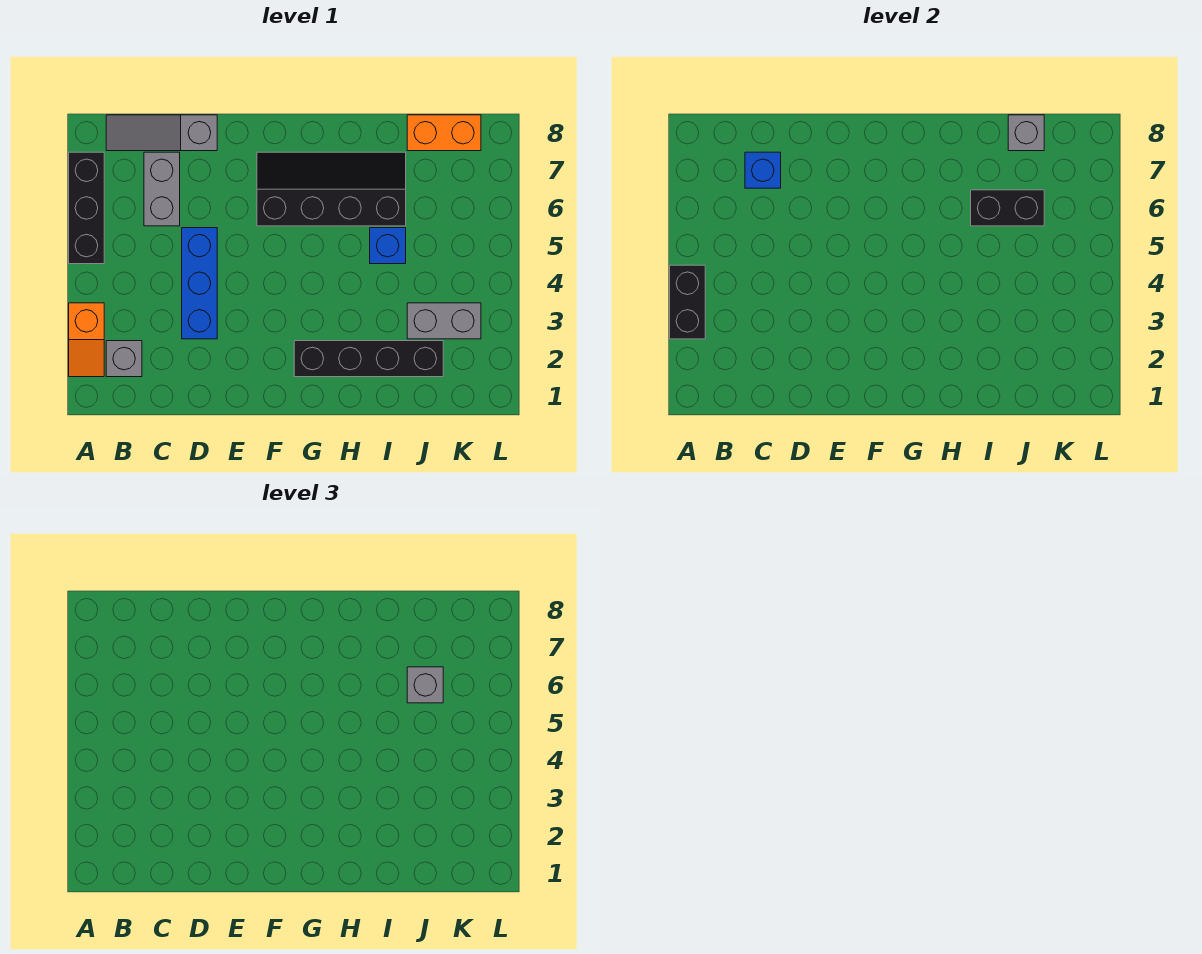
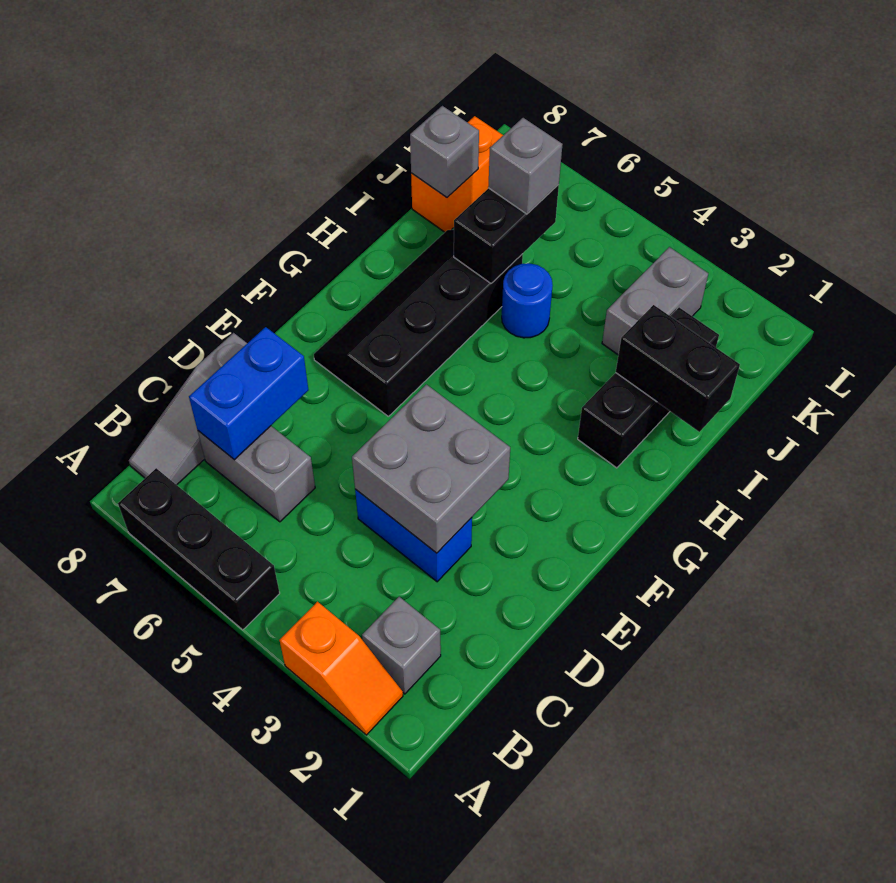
black 1x2 brick [670,265,705,339] -> black 1x2 brick moved to [616,305,740,432]
blue 1x1 brick [745,152,781,188] -> blue 1x2 brick [189,327,308,460]
blue 1x3 brick [182,228,217,339] -> blue 1x2 brick [355,489,472,582]
none -> grey 2x2 brick [352,384,510,553]
black 1x4 brick [294,341,443,377] -> black 1x3 brick [578,307,719,468]
blue 1x1 brick [370,228,406,264] -> blue 1x1 round brick [502,263,553,338]

